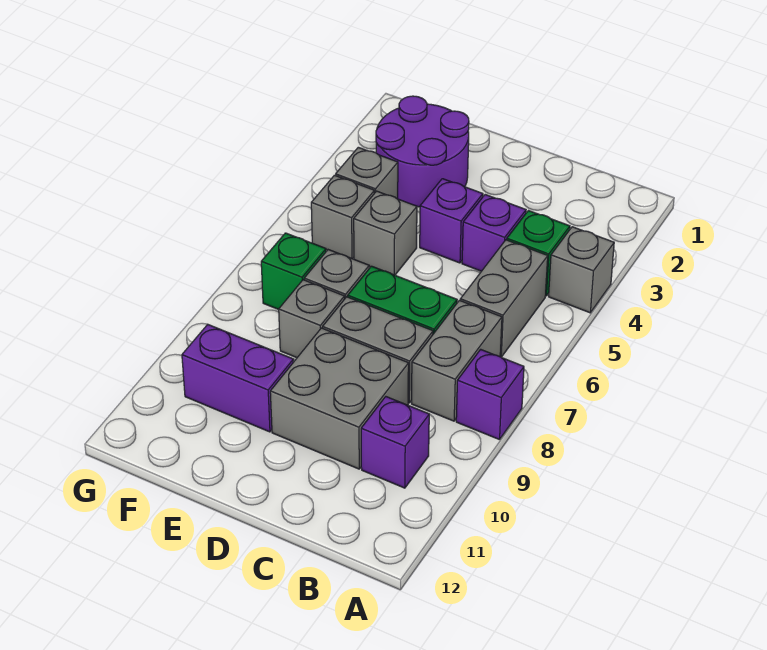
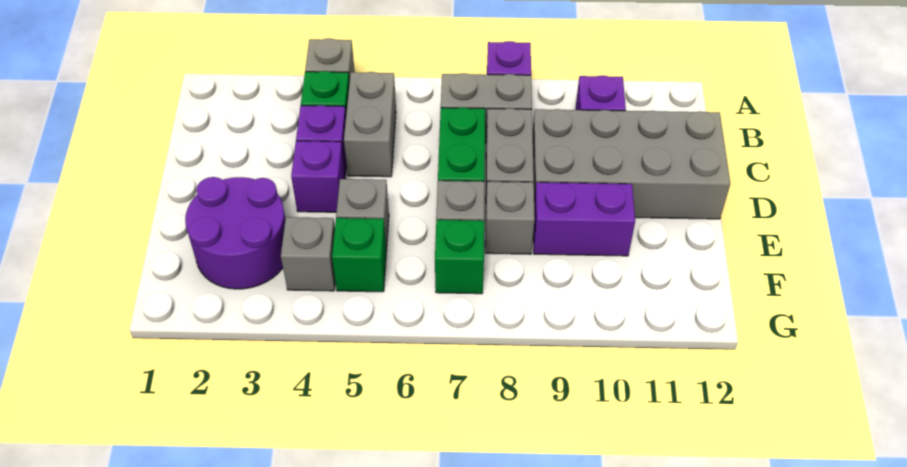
grey 1x2 brick [460,240,548,357] -> grey 1x2 brick turned to [344,72,396,177]
grey 2x2 brick [270,328,409,469] -> grey 2x4 brick [533,109,730,219]
purple 1x2 brick [182,324,293,432] -> purple 1x2 brick turned to [533,182,635,256]
grey 1x1 brick [311,175,374,259] -> green 1x1 brick [332,218,386,292]

